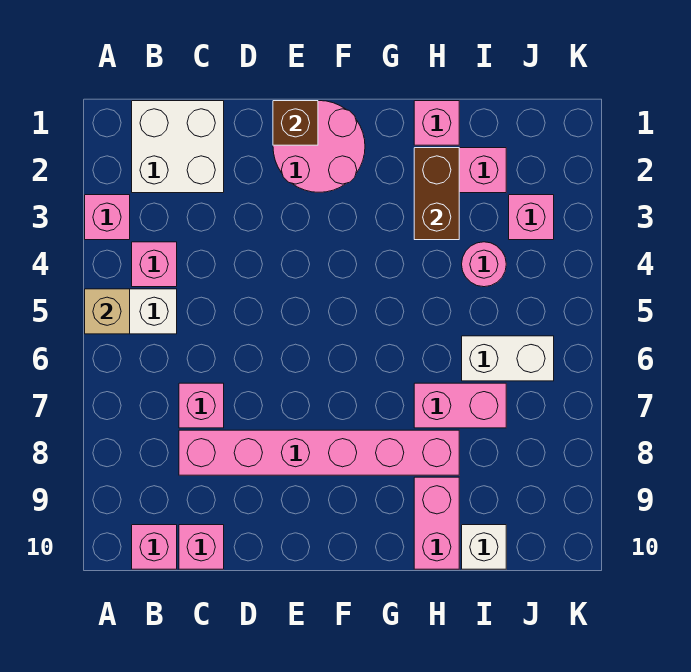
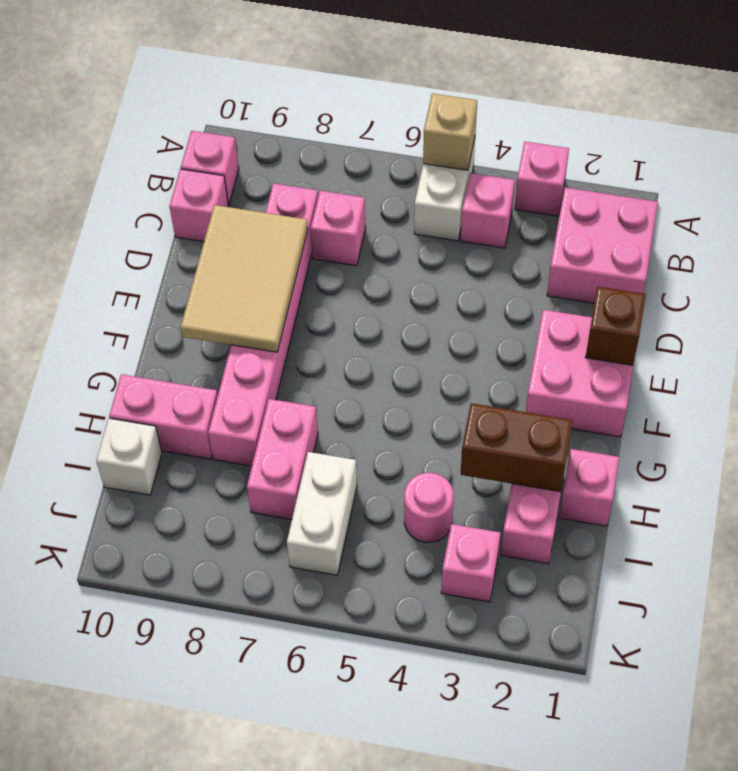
white 2x2 brick [132,101,224,193] -> pink 2x2 brick [547,188,658,303]
none -> tan 2x3 tile [181,205,308,352]
pink 2x2 round brick [273,101,365,192] -> pink 2x2 brick [526,310,633,437]

